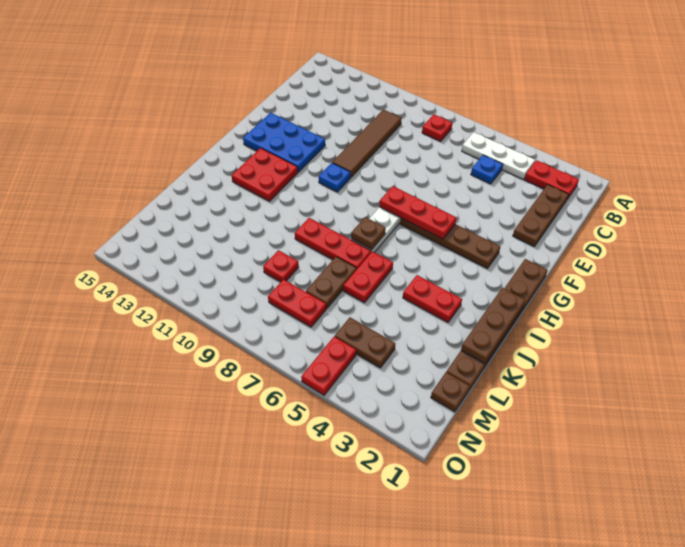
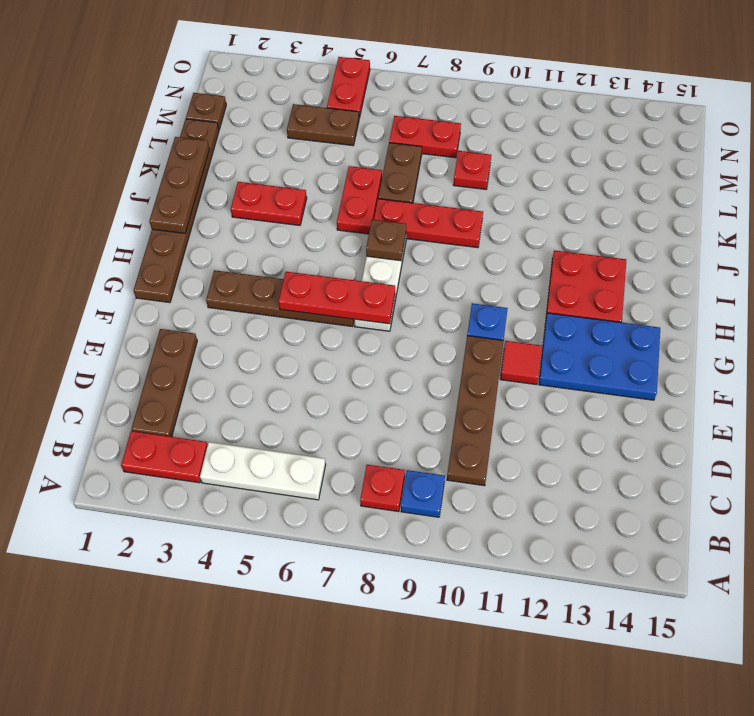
blue 1x1 plate [471,155,503,184] -> blue 1x1 plate moved to [401,470,445,517]
brown 1x4 tile [332,110,402,177] -> brown 1x4 plate [447,336,503,486]
none -> red 1x1 tile [500,341,542,385]

